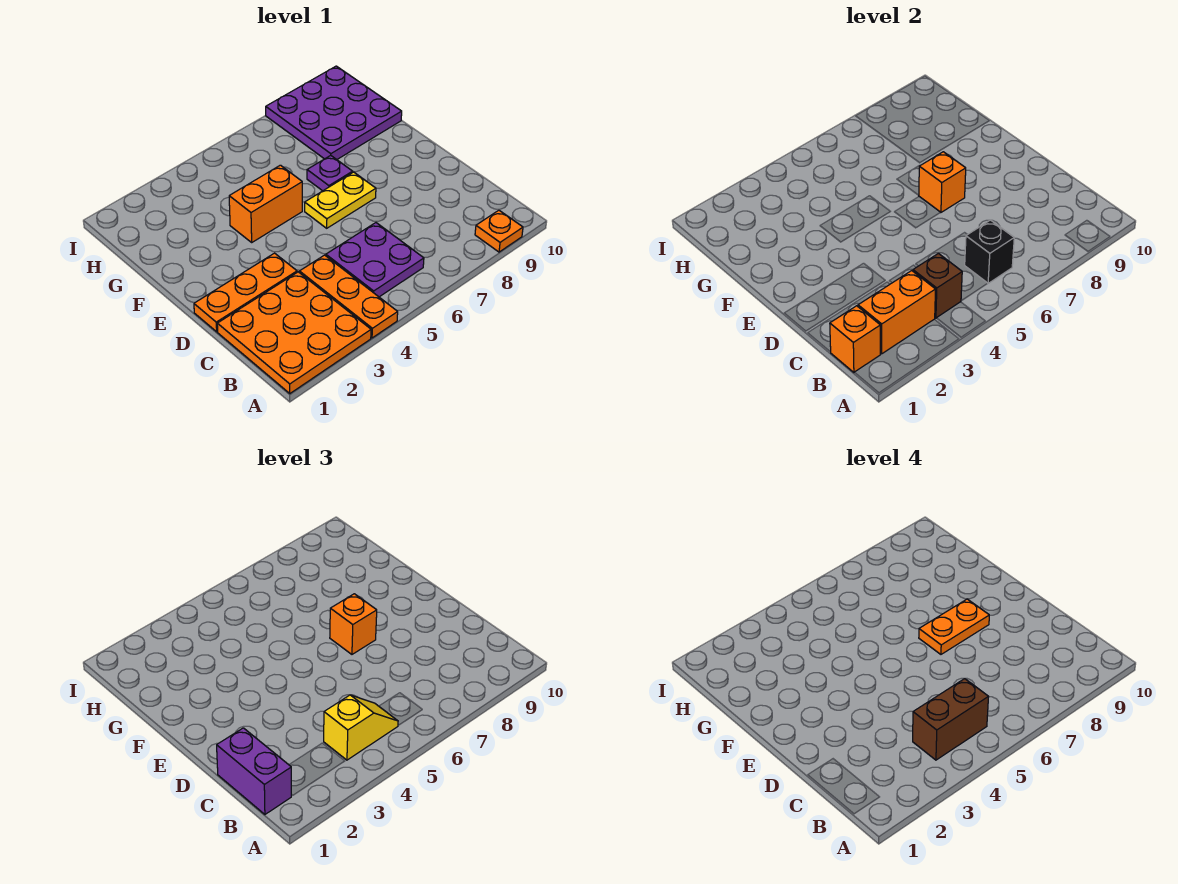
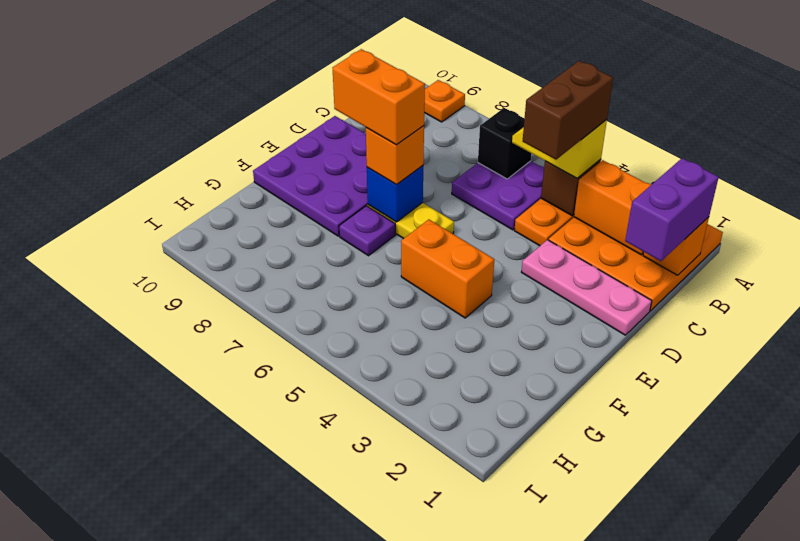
brown 1x2 brick [913,679,989,760] -> brown 1x2 brick turned to [523,61,613,160]
orange 1x3 plate [194,253,297,332] -> pink 1x3 plate [522,240,652,335]
orange 1x1 brick [919,152,966,213] -> blue 1x1 brick [367,166,423,222]
orange 1x2 plate [919,599,989,654] -> orange 1x2 brick [333,49,425,145]
purple 3x3 plate [266,66,402,159] -> purple 3x3 plate moved to [253,116,368,236]

